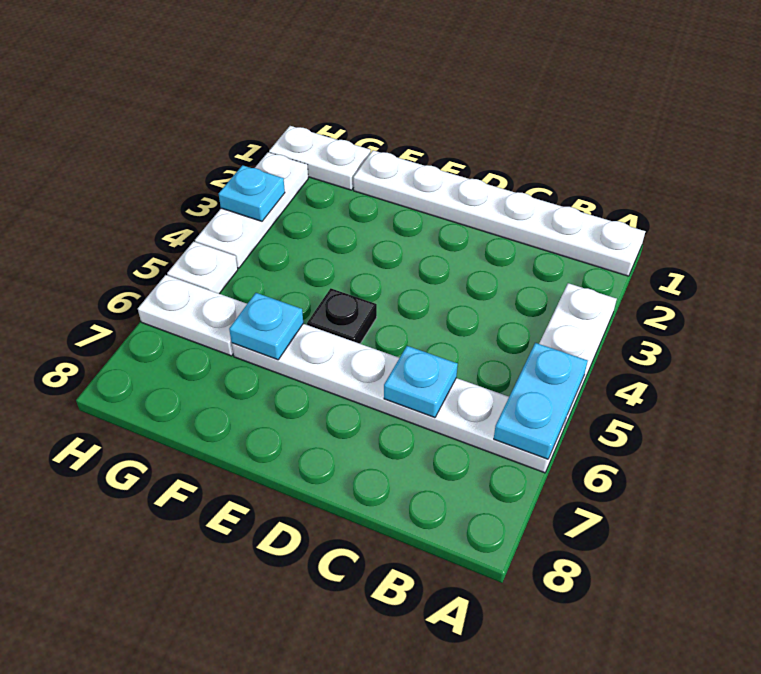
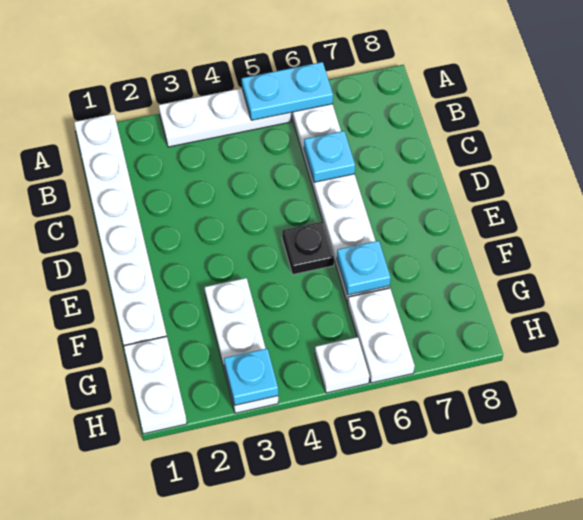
white 1x3 plate [195,152,308,268] -> white 1x3 plate turned to [205,278,278,413]

